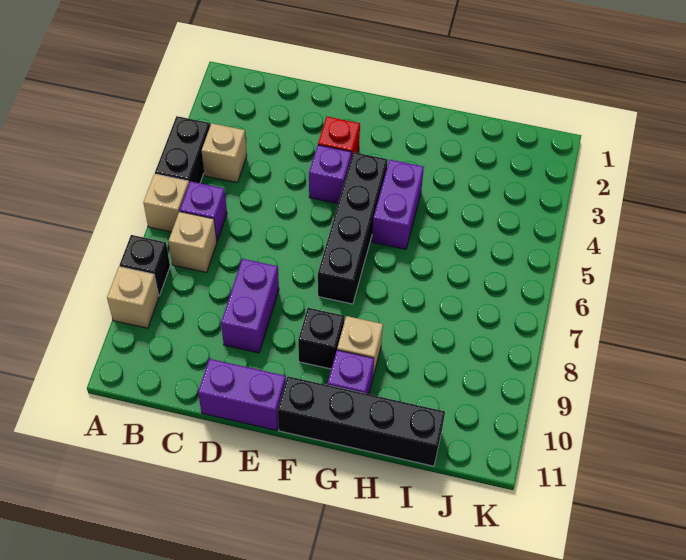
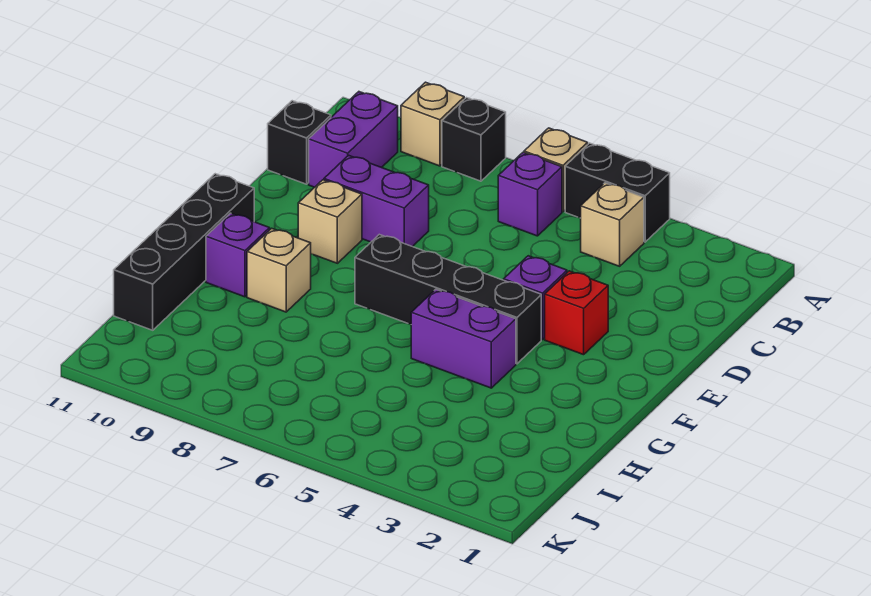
tan 1x1 brick [168,212,217,272] -> tan 1x1 brick moved to [298,180,362,263]
purple 1x2 brick [198,359,286,430] -> purple 1x2 brick moved to [309,92,398,187]
black 1x1 brick [298,308,344,369] -> black 1x1 brick moved to [268,101,331,184]

